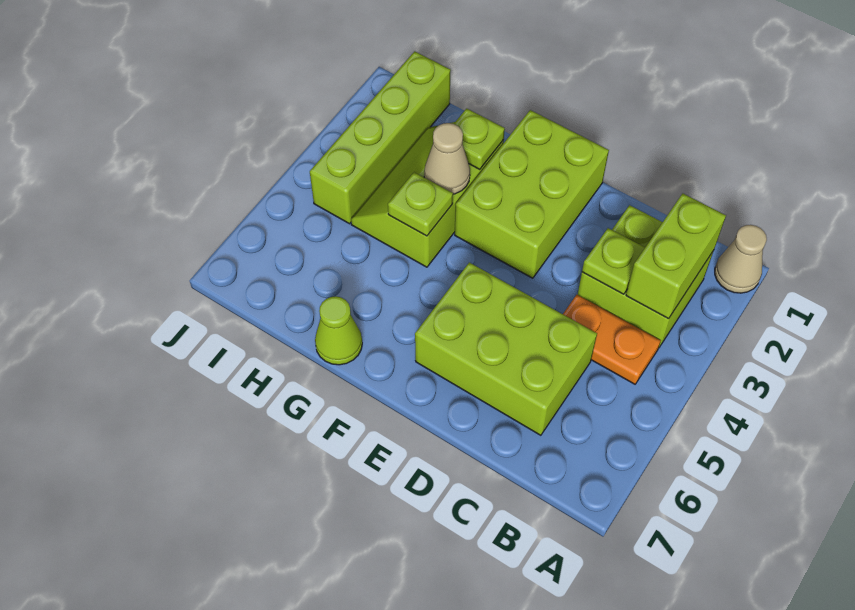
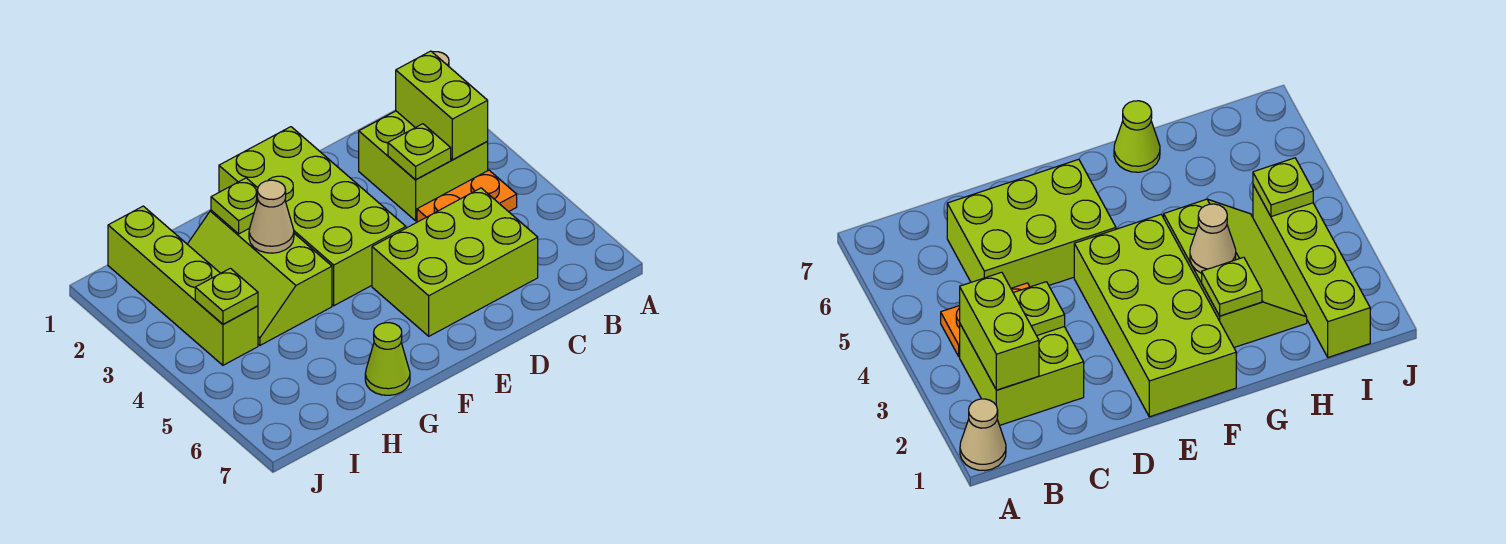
lime 2x3 brick [455,110,609,278] -> lime 2x4 brick [219,127,406,306]
lime 1x1 plate [388,172,453,236] -> lime 1x1 plate moved to [195,268,258,324]

